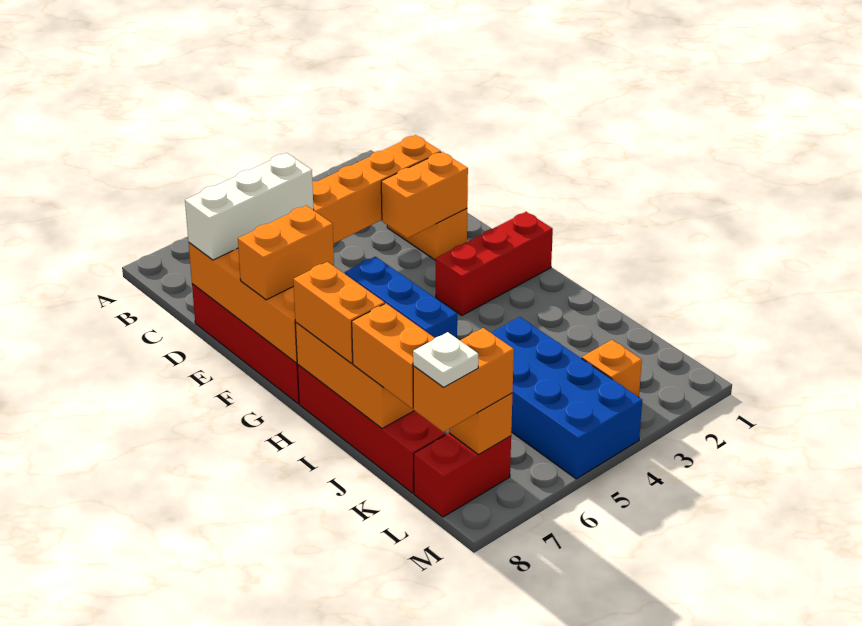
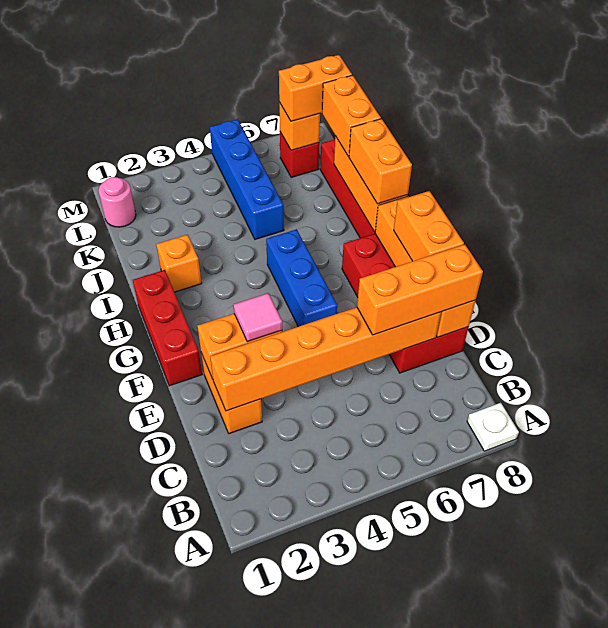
white 1x3 brick [185,153,314,260] -> orange 1x3 brick [357,244,483,335]
none -> pink 1x1 tile [234,293,282,342]
orange 1x2 brick [238,205,334,300] -> orange 1x2 brick turned to [394,191,464,261]
red 1x3 brick [436,212,553,315] -> red 1x3 brick turned to [133,270,202,386]
blue 2x4 brick [491,317,642,479] -> blue 1x4 brick [210,119,284,239]
none -> pink 1x1 round brick [99,177,136,227]
orange 1x1 brick [582,340,642,397] -> orange 1x1 brick moved to [156,235,202,292]
red 1x2 brick [414,433,511,517] -> red 1x1 brick [280,132,319,177]
white 1x1 plate [413,332,478,387] -> white 1x1 plate moved to [467,403,519,451]

